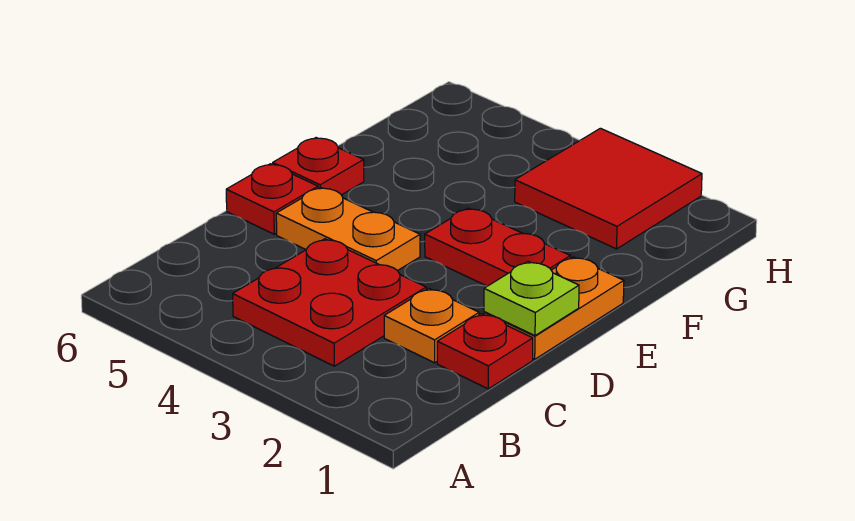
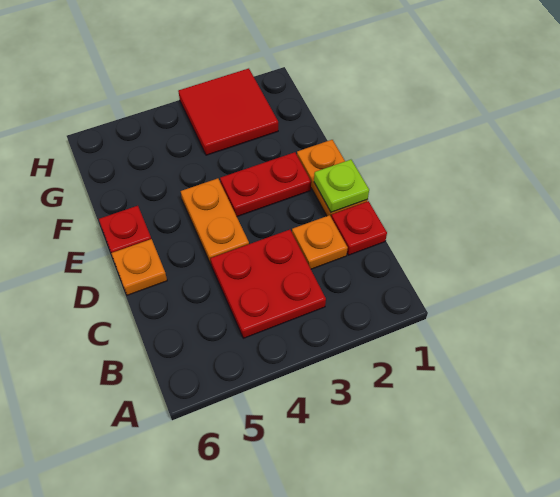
orange 1x2 plate [276,187,420,271] -> orange 1x2 plate turned to [181,178,249,264]
red 1x1 plate [226,164,318,234] -> orange 1x1 plate [111,239,167,295]

